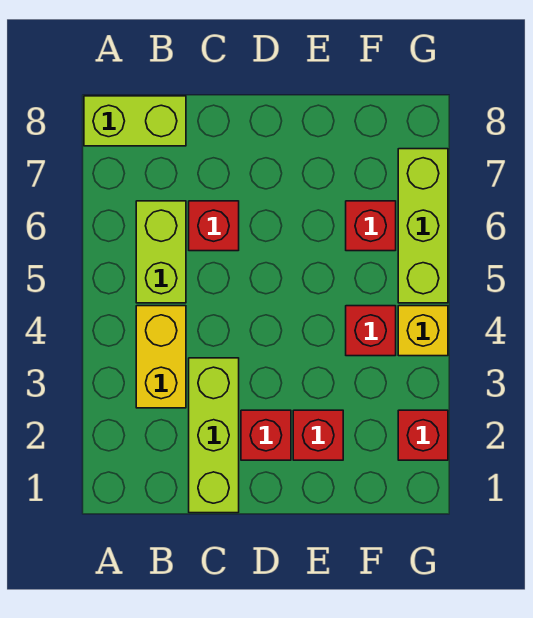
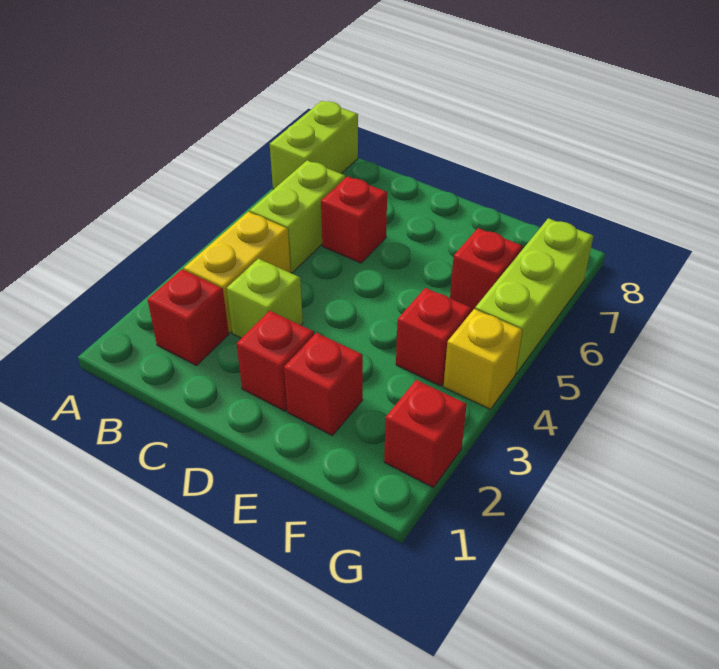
lime 1x2 brick [84,96,186,146] -> lime 1x2 brick turned to [270,101,358,189]
none -> red 1x1 brick [148,269,229,366]
lime 1x3 brick [189,358,239,513] -> lime 1x1 brick [227,259,303,338]

